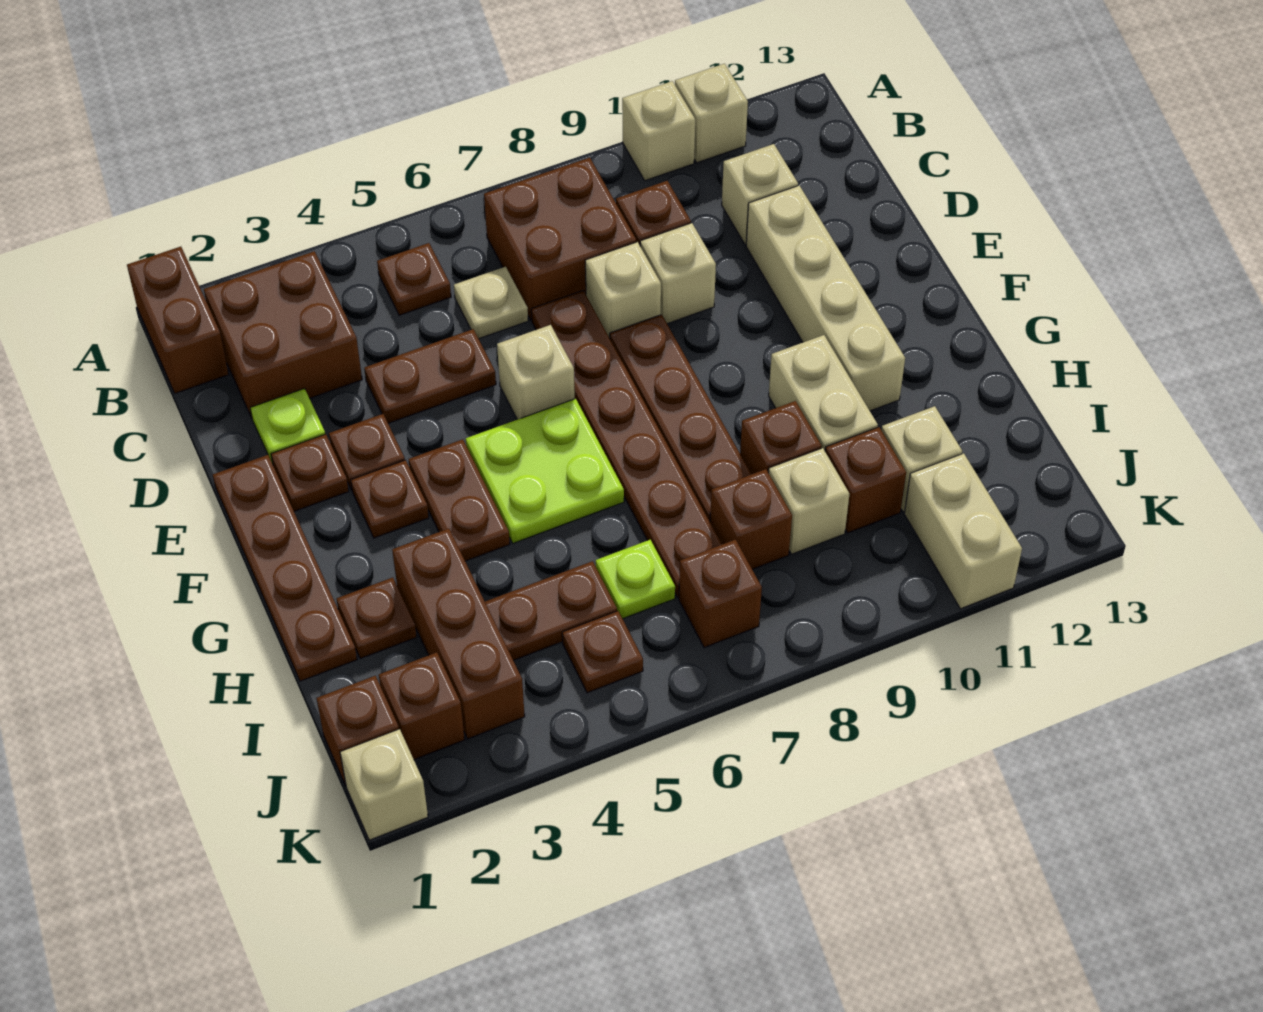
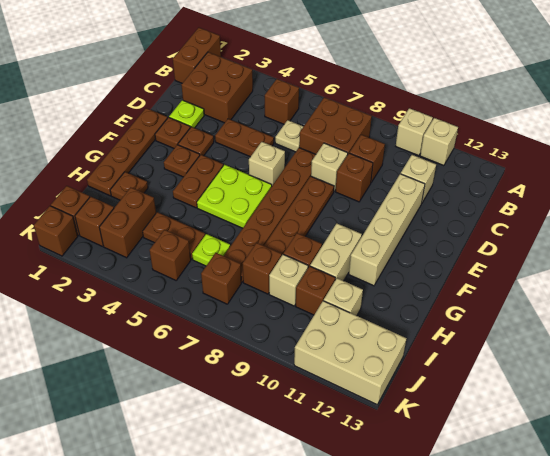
brown 1x1 plate [377,243,451,315] -> brown 1x1 brick [265,79,299,124]
tan 1x1 brick [640,223,716,324] -> brown 1x1 brick [336,153,373,202]
brown 1x3 brick [392,529,525,739] -> brown 1x2 brick [99,187,156,258]
brown 1x1 plate [562,611,643,693] -> brown 1x1 brick [150,230,191,280]
tan 1x2 brick [904,453,1022,609] -> tan 2x3 brick [294,301,407,404]
tan 1x1 brick [340,729,428,840] -> brown 1x1 brick [34,206,78,256]

